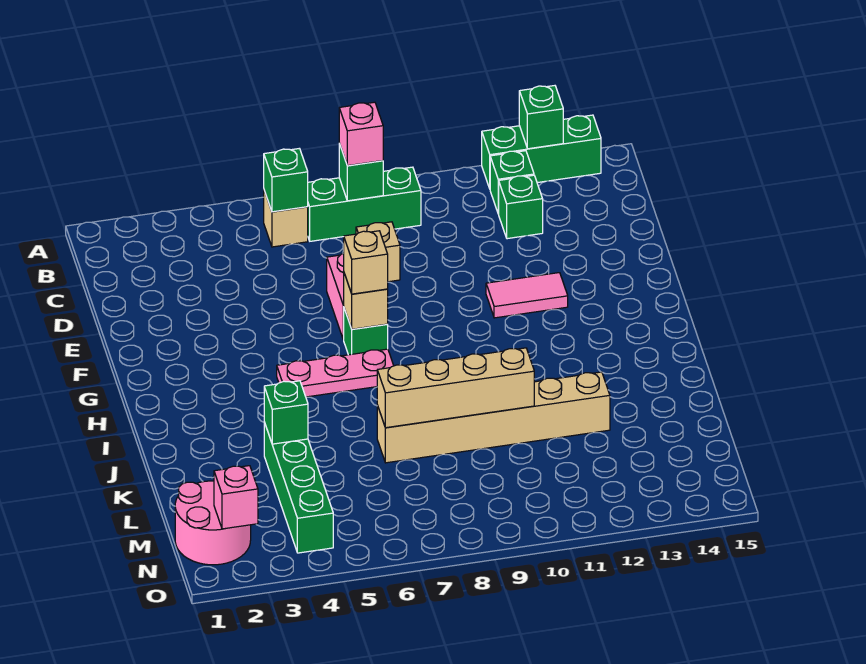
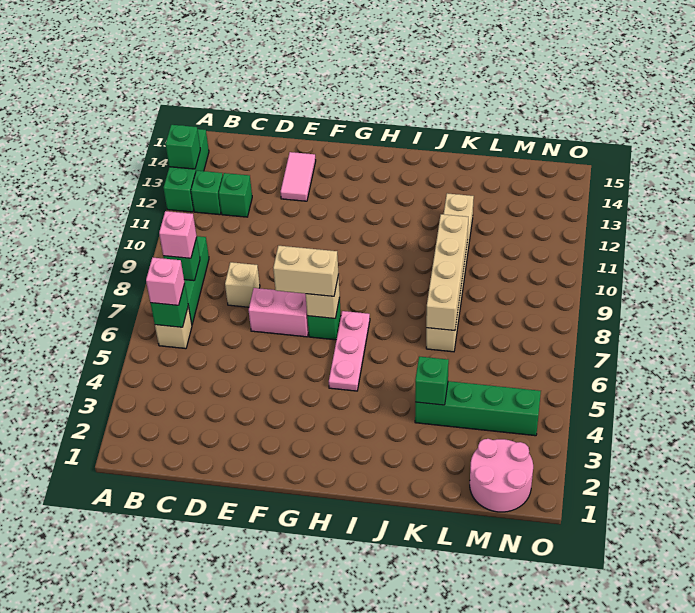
pink 1x2 tile [486,273,568,318] -> pink 1x2 tile moved to [280,152,316,201]
tan 1x1 brick [344,231,388,294] -> tan 1x2 brick [273,246,338,296]
pink 1x1 brick [214,466,258,529] -> pink 1x1 brick moved to [146,257,185,305]

